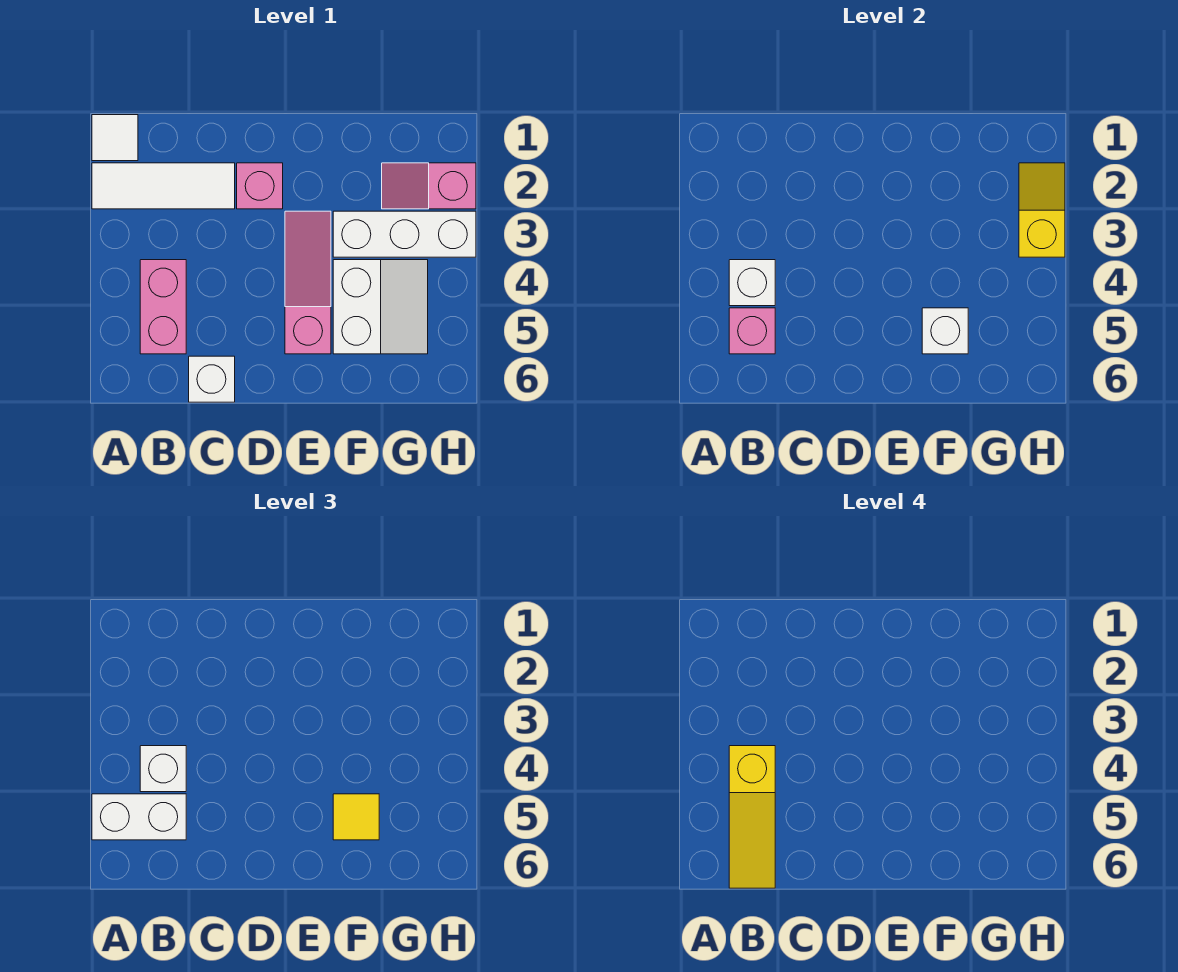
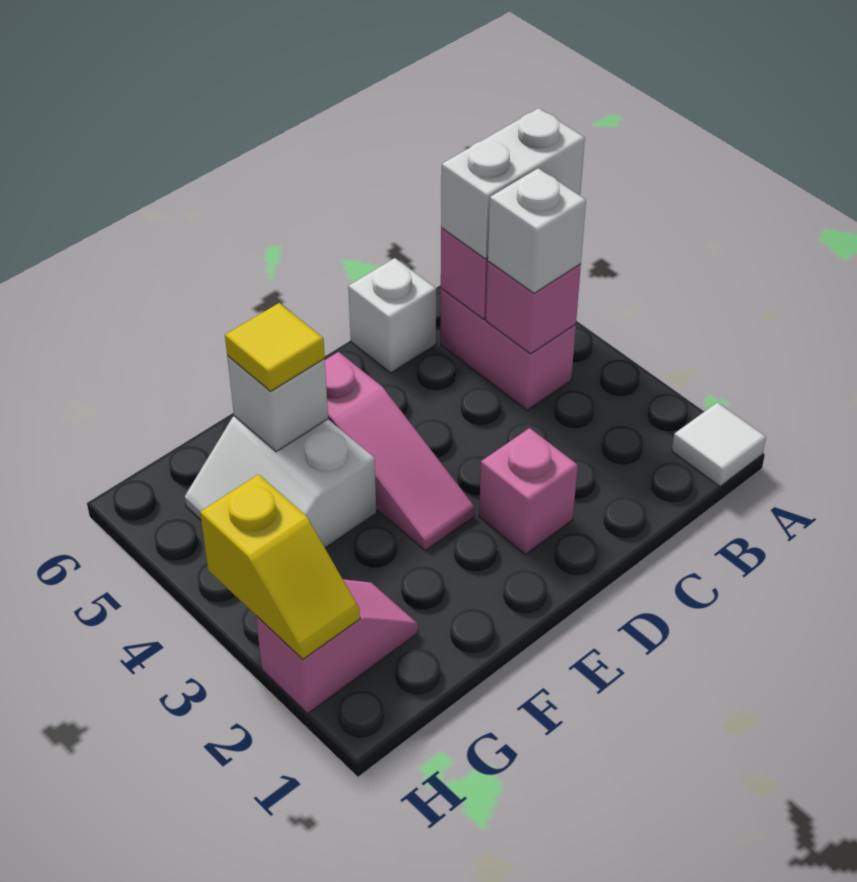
white 1x3 tile [92,163,235,209] -> none
white 1x1 brick [729,260,775,306] -> pink 1x1 brick [486,261,581,354]
yellow 1x3 slope [729,746,775,888] -> none
white 1x3 brick [333,211,476,257] -> none

